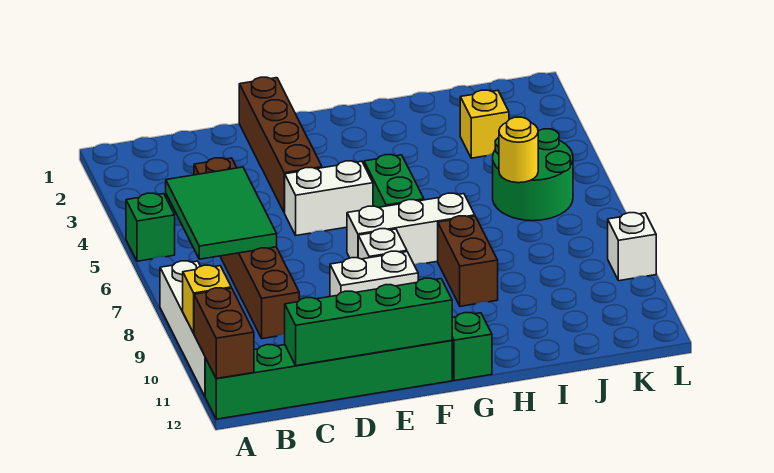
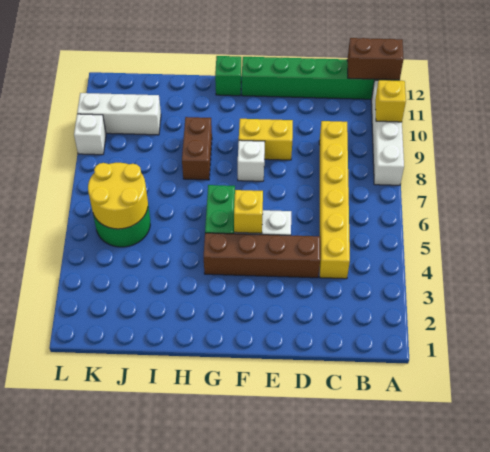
green 1x1 brick [126,193,175,261] -> none
brown 1x2 brick [194,288,254,379] -> brown 1x2 brick turned to [347,38,404,80]
green 2x3 tile [166,167,277,259] -> none
brown 1x6 brick [194,158,299,339] -> yellow 1x6 brick [319,121,350,279]
green 1x4 brick [285,278,452,366] -> none
brown 1x4 brick [239,77,322,213] -> brown 1x4 brick turned to [204,233,320,278]
white 1x2 brick [330,251,418,297] -> yellow 1x2 brick [239,119,293,160]
white 1x3 brick [347,193,475,265] -> white 1x3 brick moved to [77,93,161,135]
yellow 1x1 brick [460,90,509,158] -> yellow 1x1 brick moved to [234,190,263,233]
yellow 1x1 round brick [499,117,538,183] -> yellow 2x2 round brick [88,163,148,229]

